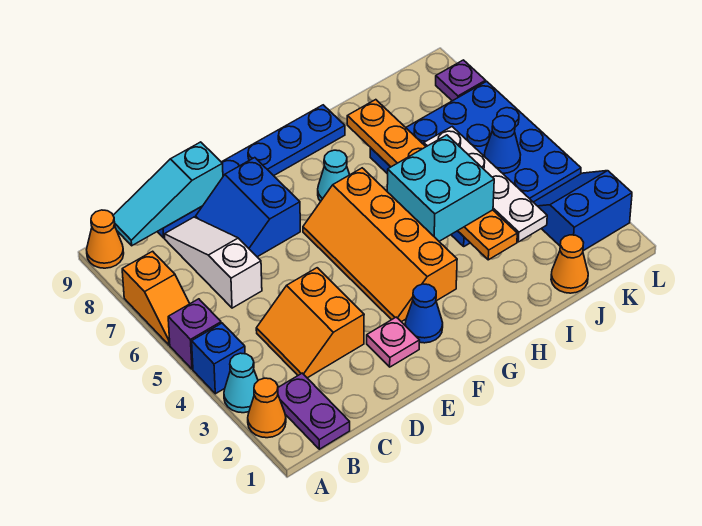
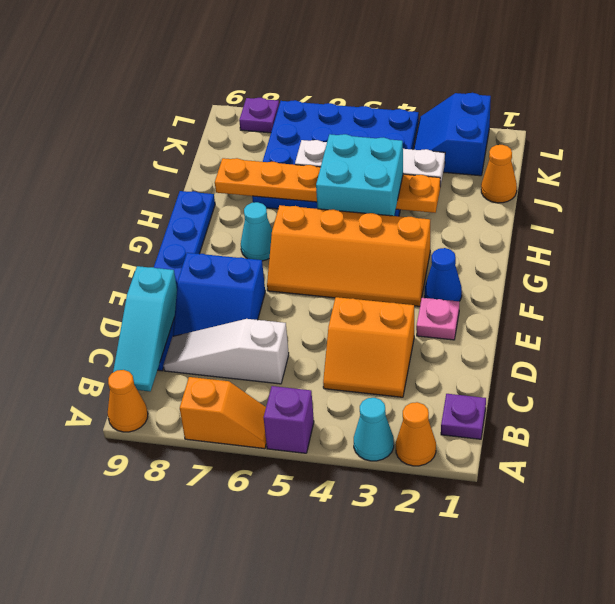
blue 1x1 brick [192,323,245,394] -> none
purple 1x2 plate [278,373,350,449] -> purple 1x1 plate [441,394,486,439]
blue 1x1 cone [484,116,521,173] -> none

